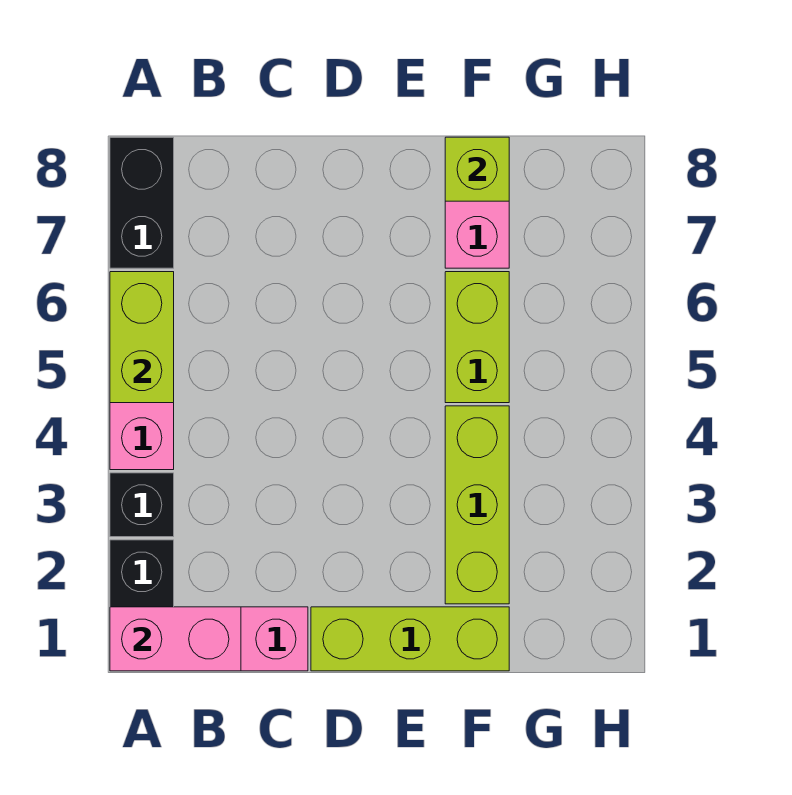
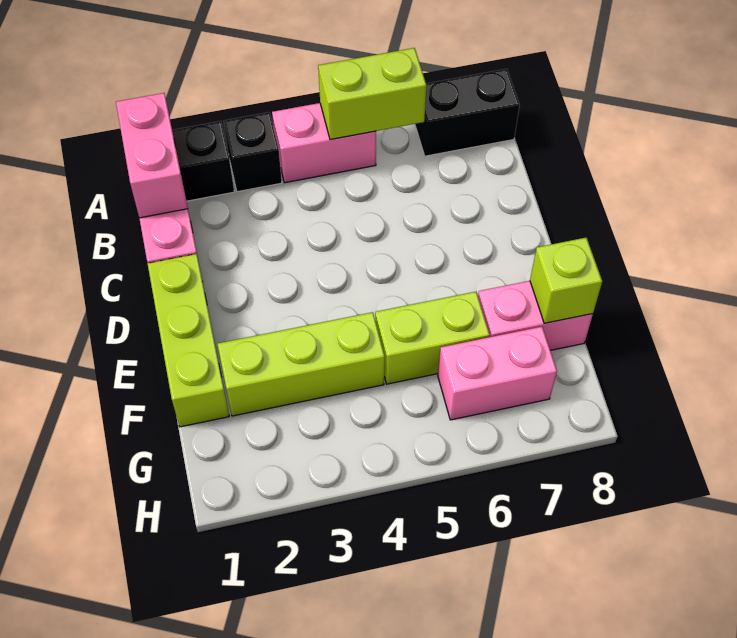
none -> pink 1x2 brick [438,327,557,420]

